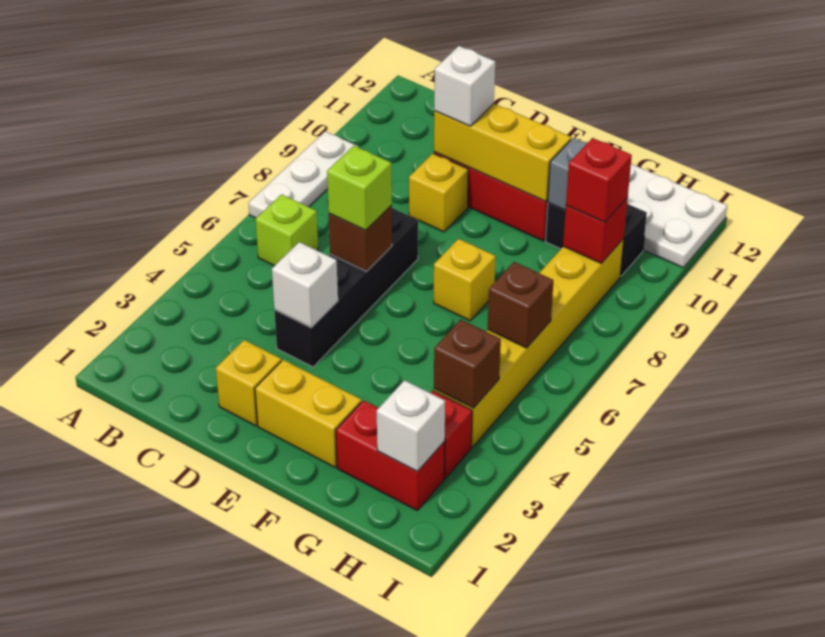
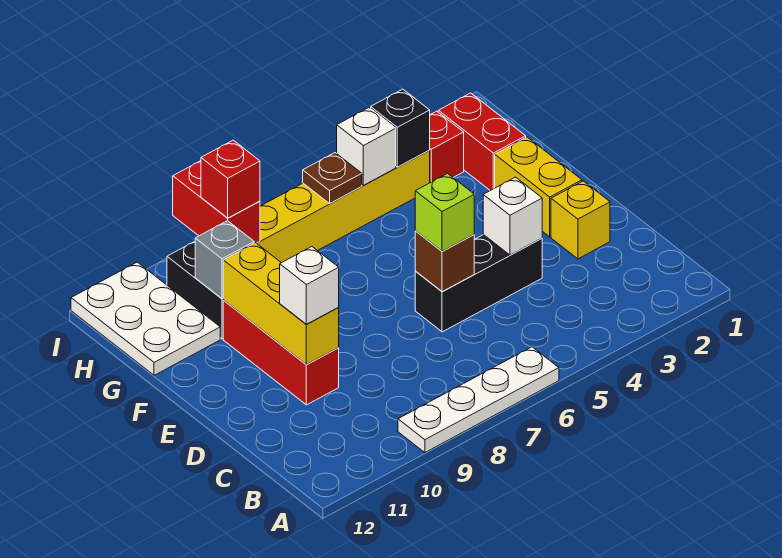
white 1x3 plate [249,131,359,218] -> white 1x4 plate [398,347,559,453]
lime 1x1 brick [255,194,318,266] -> none
black 1x4 brick [274,208,418,367] -> black 1x3 brick [415,235,542,332]
yellow 1x1 brick [409,153,468,232] -> none
yellow 1x1 brick [434,239,496,321] -> none
white 1x1 brick [377,380,445,471] -> white 1x1 brick moved to [337,108,396,185]
brown 1x1 brick [434,320,501,408] -> black 1x1 brick [371,89,430,167]
brown 1x1 brick [488,262,554,348] -> brown 1x1 plate [303,153,362,204]
red 1x1 brick [563,198,628,263] -> red 1x2 brick [173,161,260,243]

